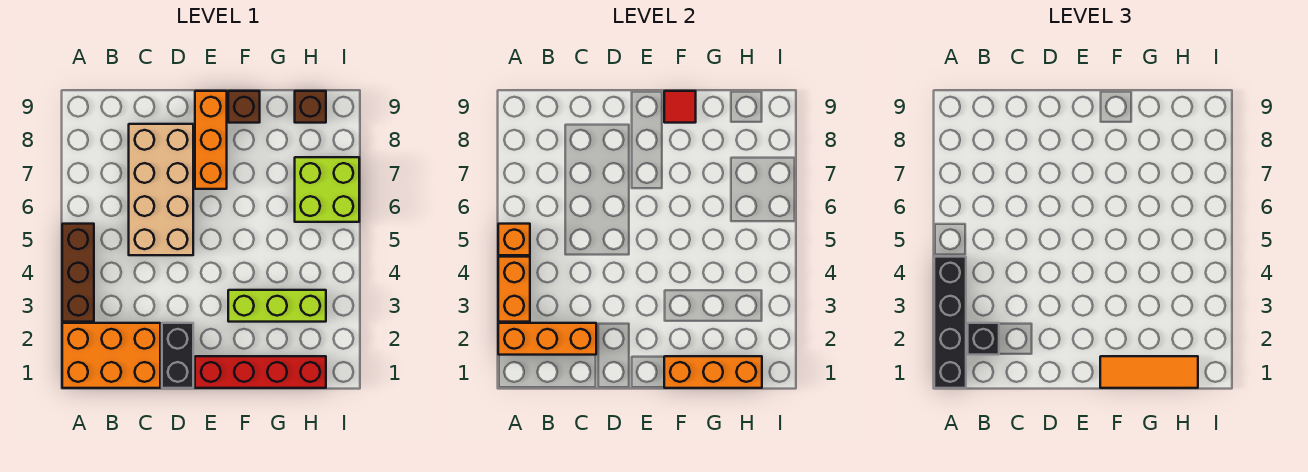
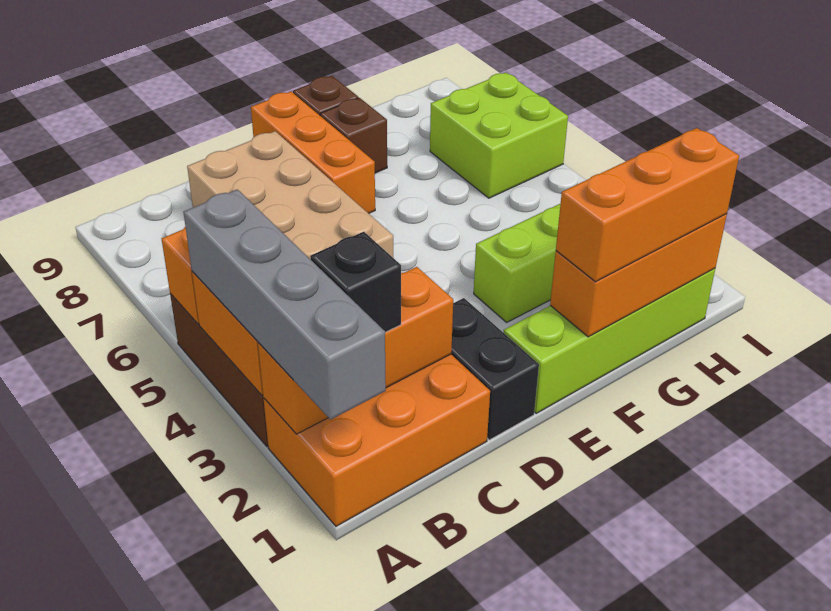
black 1x4 brick [934,257,966,388] -> grey 1x4 brick [183,189,386,420]
red 1x4 brick [195,356,326,388] -> lime 1x4 brick [504,268,715,413]
orange 1x3 tile [1100,356,1198,388] -> orange 1x3 brick [556,128,739,282]
red 1x1 tile [664,91,696,123] -> none
brown 1x1 brick [295,91,326,123] -> brown 1x1 brick moved to [320,98,387,173]

